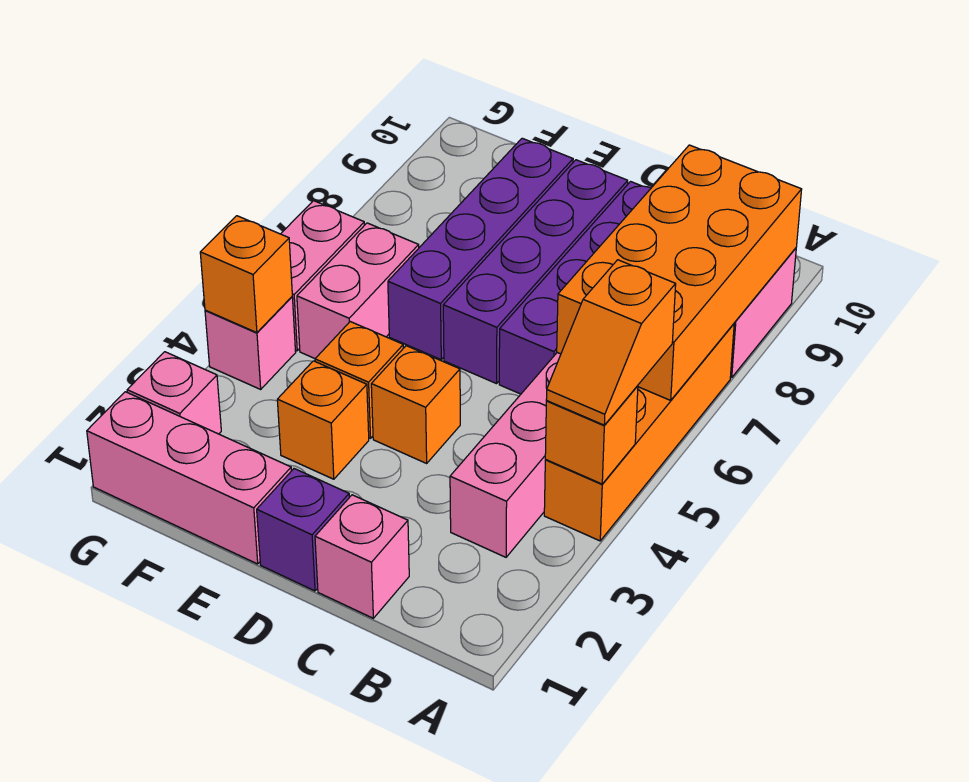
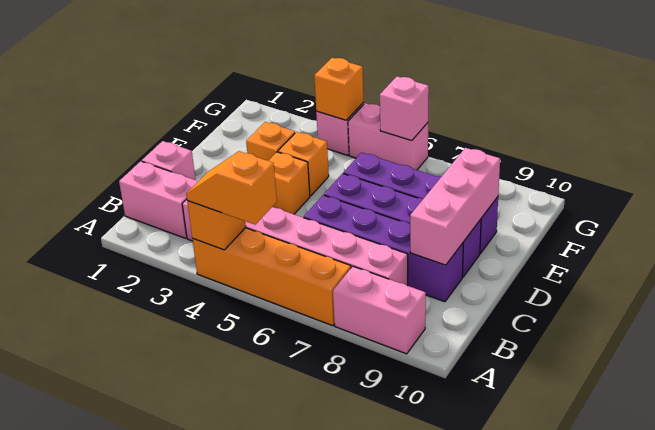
orange 2x4 brick [557,145,802,400] -> none
purple 1x1 brick [257,469,349,591] -> none
pink 1x3 brick [87,392,291,564] -> pink 1x3 brick moved to [410,148,500,265]
pink 1x2 brick [297,223,419,358] -> pink 1x2 brick moved to [119,161,198,238]
pink 1x1 brick [127,352,221,434] -> pink 1x1 brick moved to [380,76,429,141]

